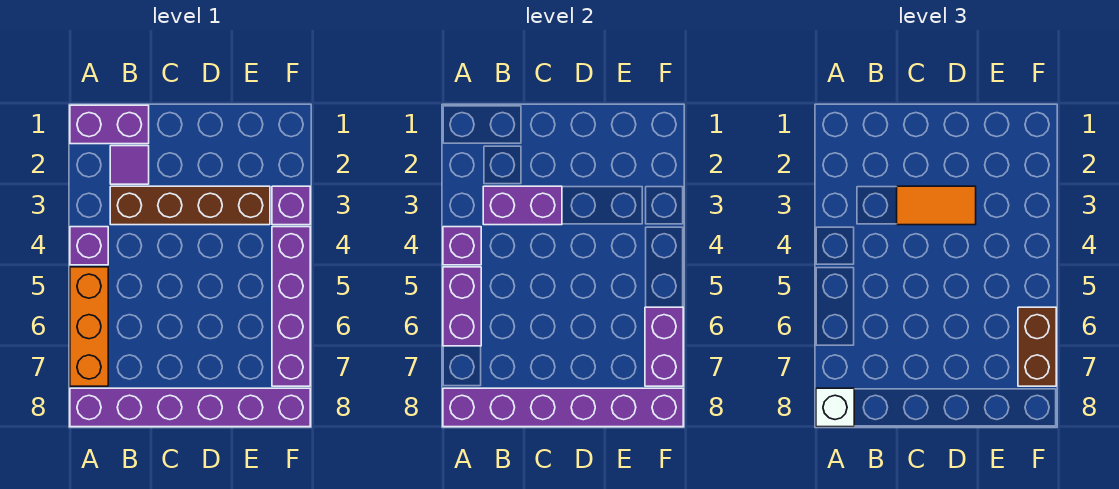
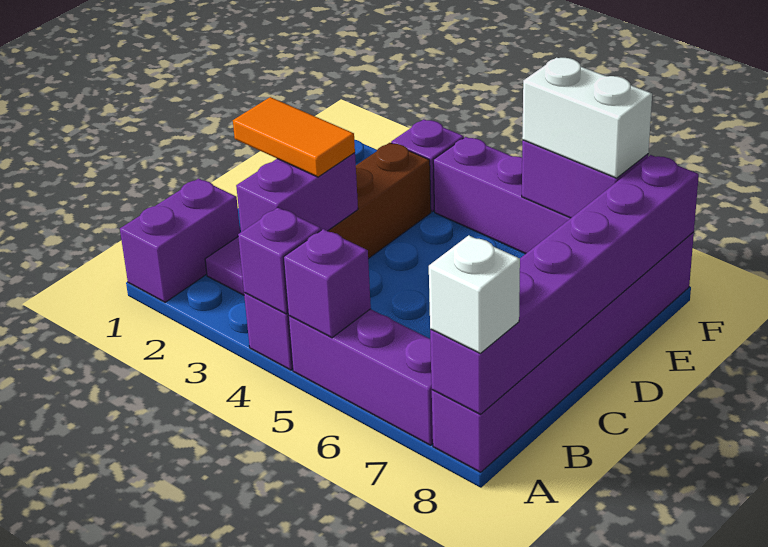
orange 1x3 brick [70,267,108,386] -> purple 1x3 brick [288,309,433,445]
purple 1x2 brick [443,267,481,346] -> purple 1x1 brick [284,229,371,338]
orange 1x2 tile [897,186,976,225] -> orange 1x2 tile turned to [233,97,355,177]
brown 1x2 brick [1018,307,1056,386] -> white 1x2 brick [522,57,652,178]

